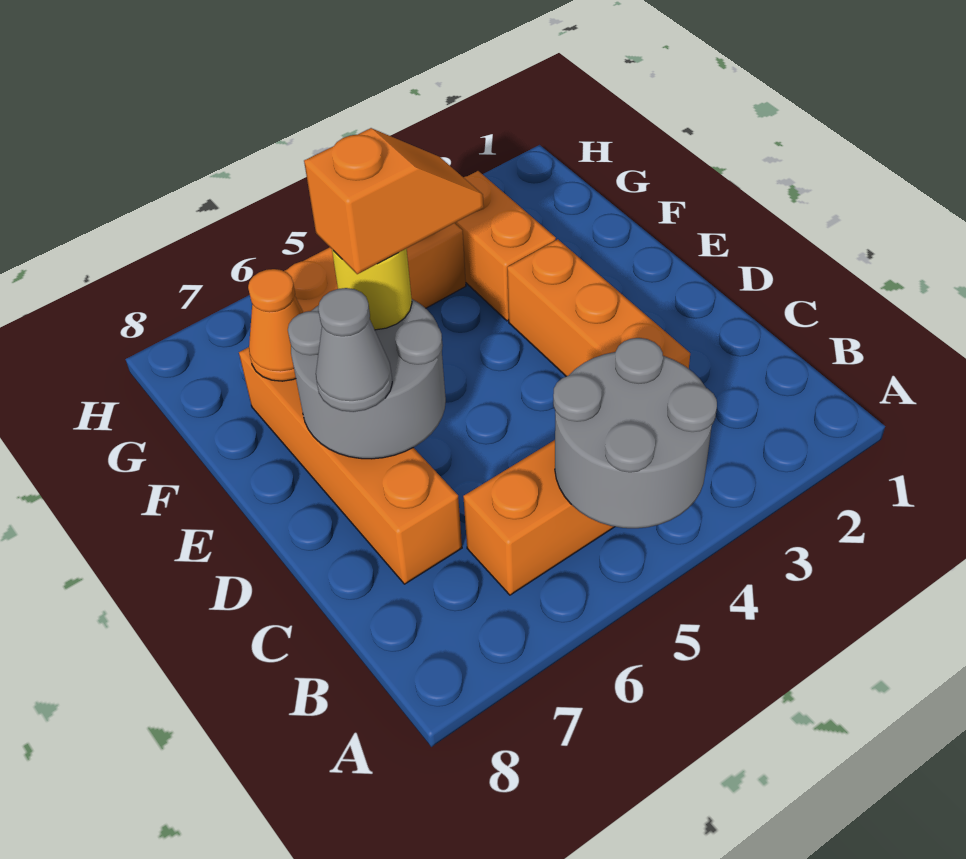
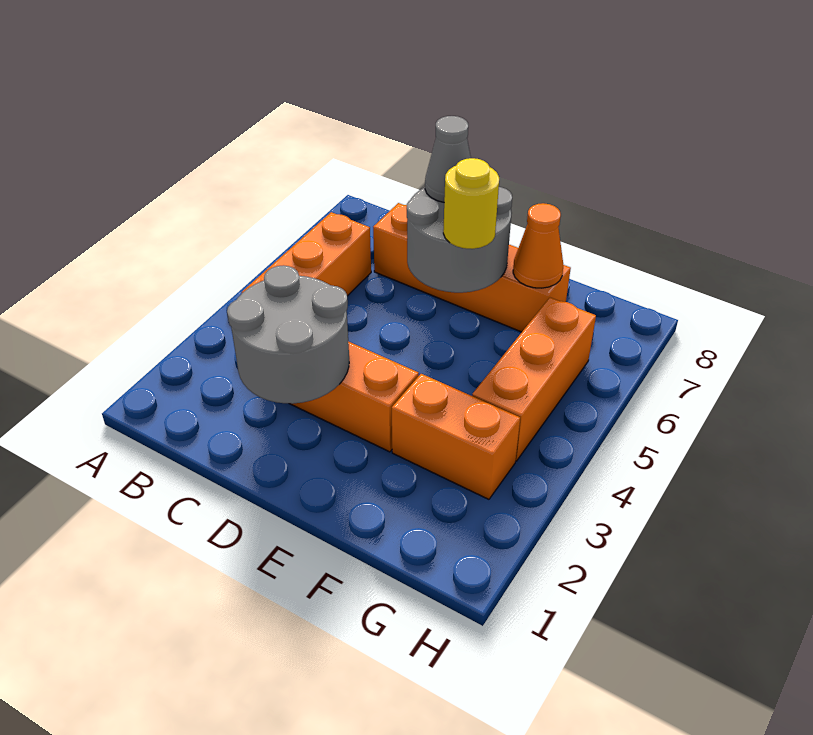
grey 2x2 round brick [553,338,717,528] -> grey 2x2 round brick moved to [227,265,349,404]
orange 1x2 slope [304,128,484,274] -> none

